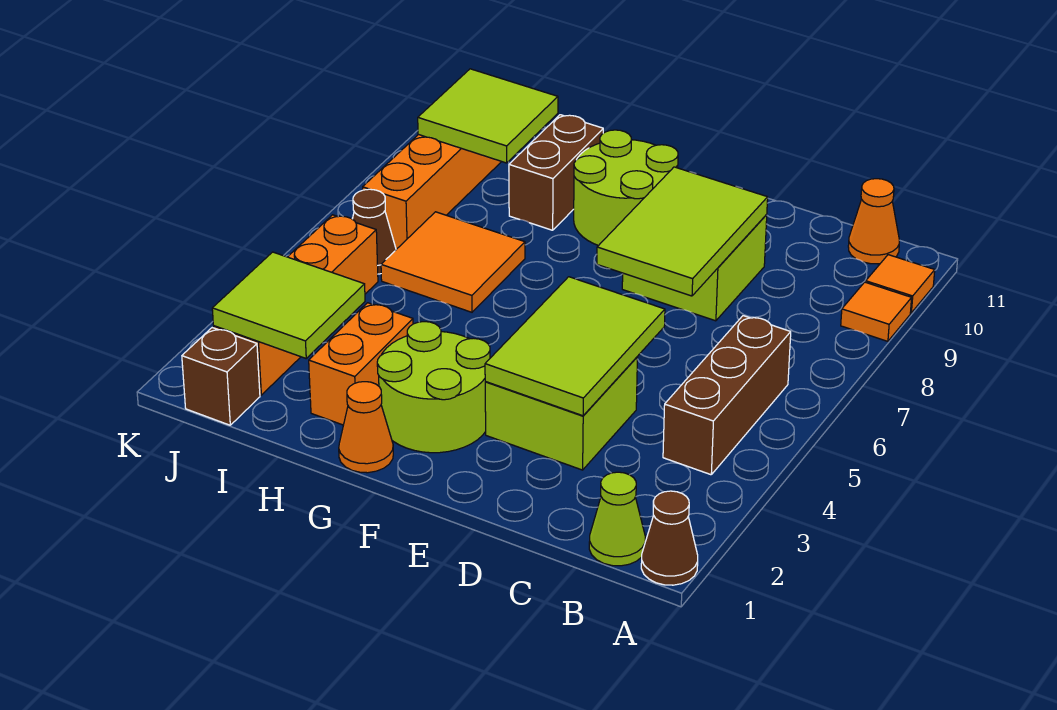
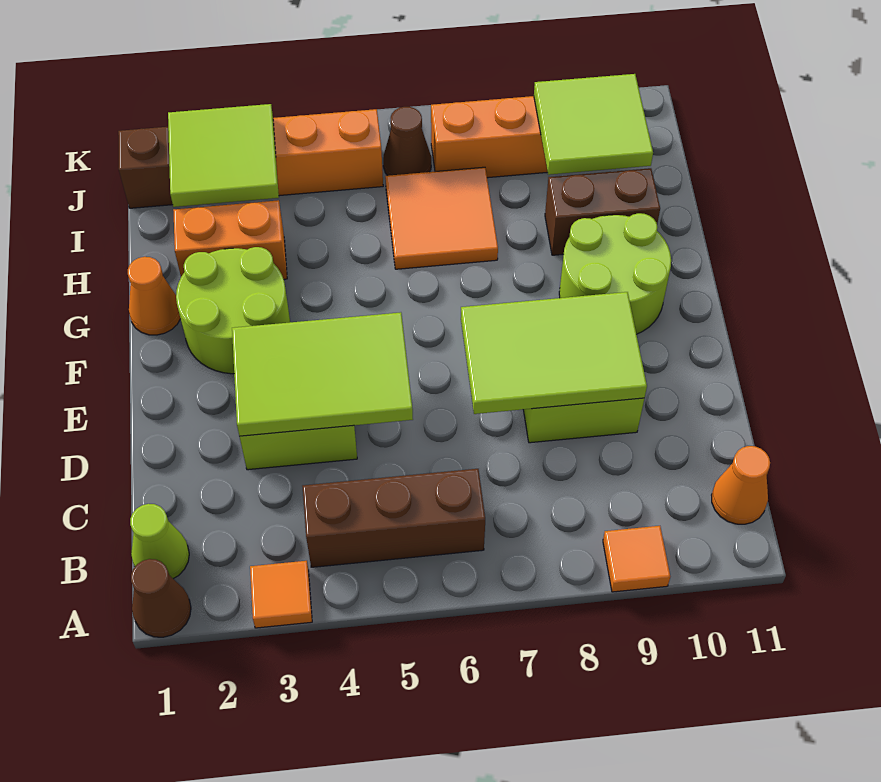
orange 1x1 tile [866,255,935,313] -> orange 1x1 tile moved to [250,561,312,628]

